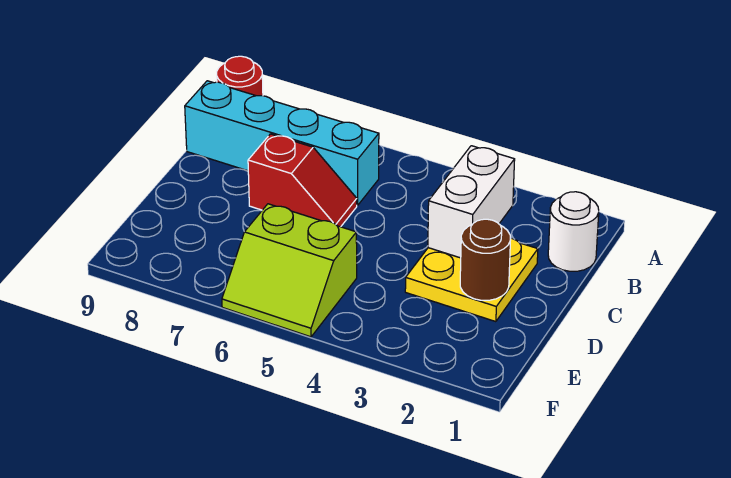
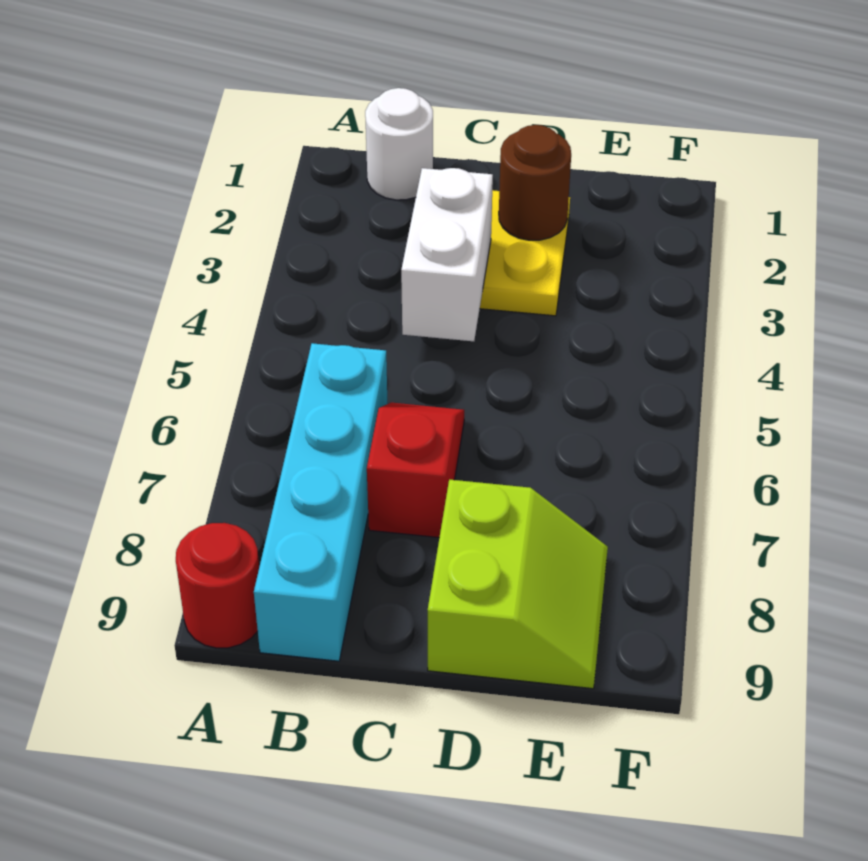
white 1x2 brick [428,146,515,258] -> white 1x2 brick turned to [401,168,493,341]
lime 2x2 slope [222,204,357,337] -> lime 2x2 slope moved to [428,479,608,689]

